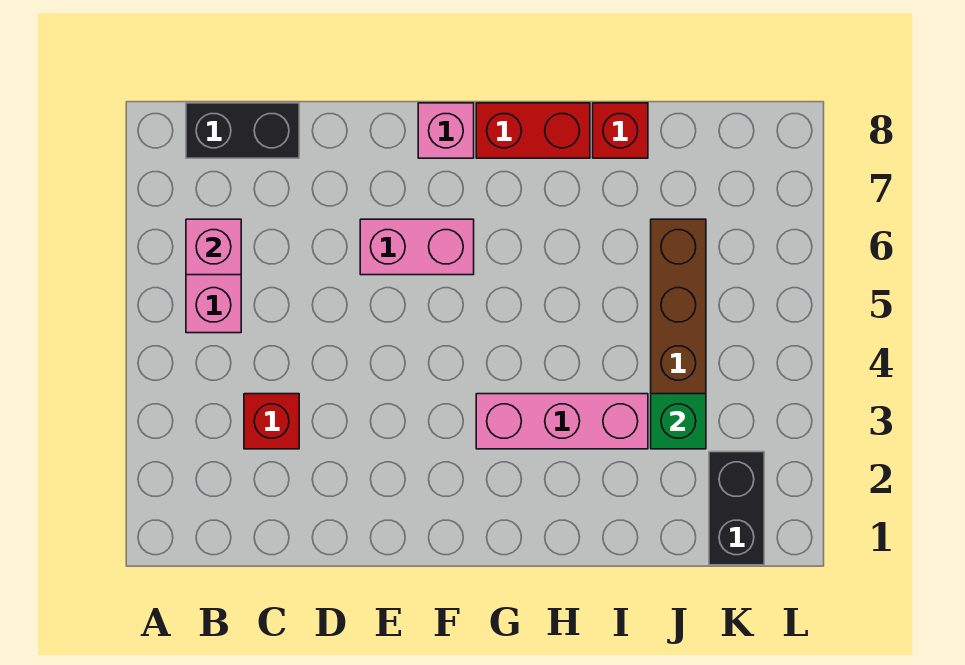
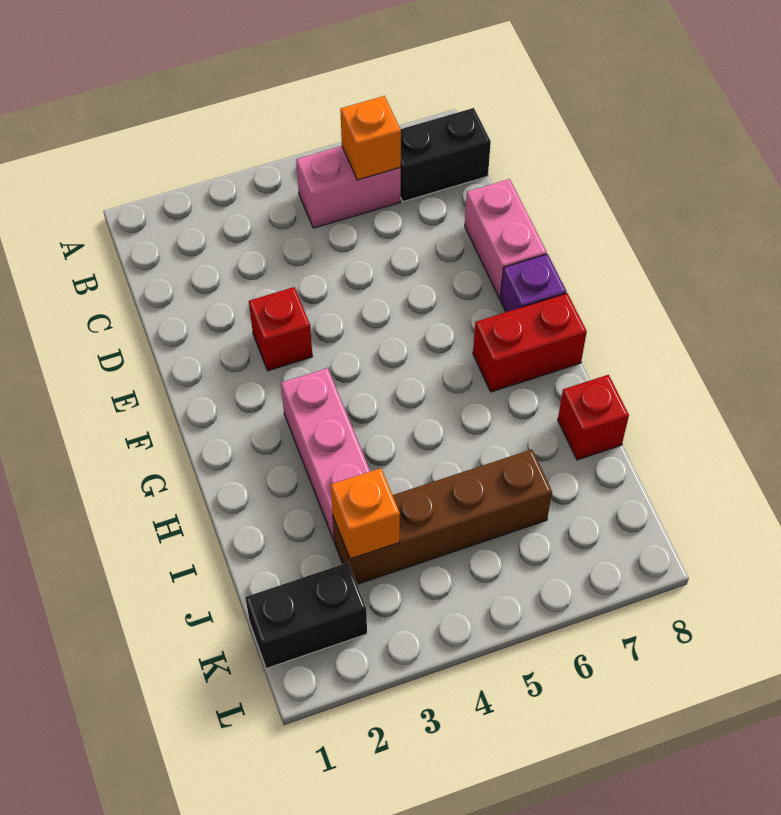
pink 1x1 brick [186,219,241,275] -> orange 1x1 brick [340,96,401,180]
black 1x2 brick [186,103,299,158] -> black 1x2 brick turned to [400,108,491,202]
red 1x1 brick [244,394,299,449] -> red 1x1 brick moved to [249,287,313,371]
pink 1x2 brick [360,219,474,275] -> pink 1x2 brick moved to [465,179,547,299]
pink 1x1 brick [418,103,474,158] -> purple 1x1 brick [500,254,566,312]
red 1x2 brick [476,103,590,158] -> red 1x2 brick turned to [473,293,587,392]
green 1x1 brick [651,394,706,449] -> orange 1x1 brick [331,468,400,559]

